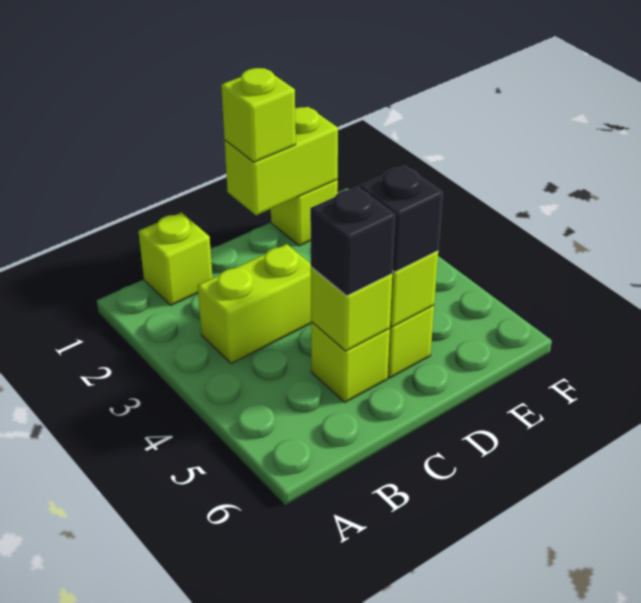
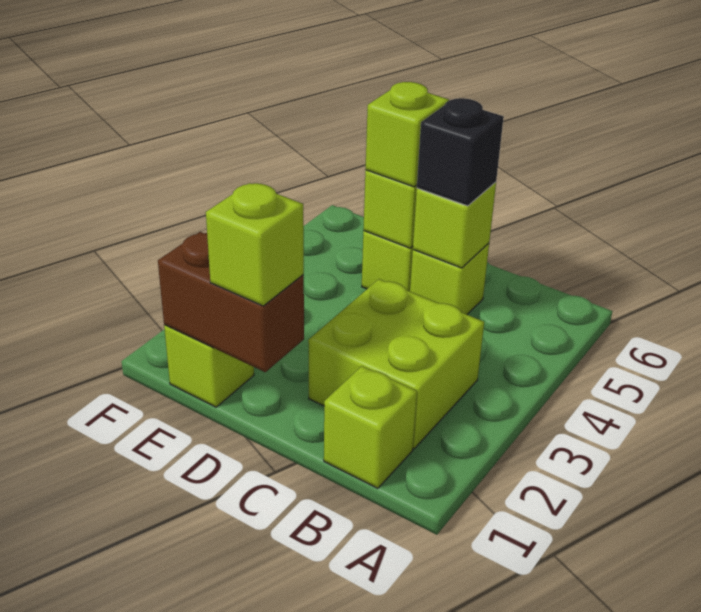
lime 1x2 brick [198,244,311,364] -> lime 2x2 brick [308,279,484,449]
lime 1x2 brick [225,107,338,215] -> brown 1x2 brick [158,232,304,372]
black 1x1 brick [360,166,443,272] -> lime 1x1 brick [365,82,449,187]

